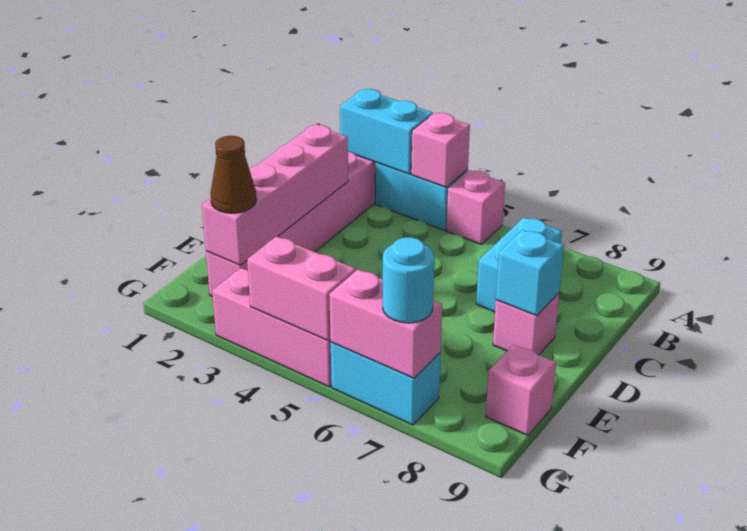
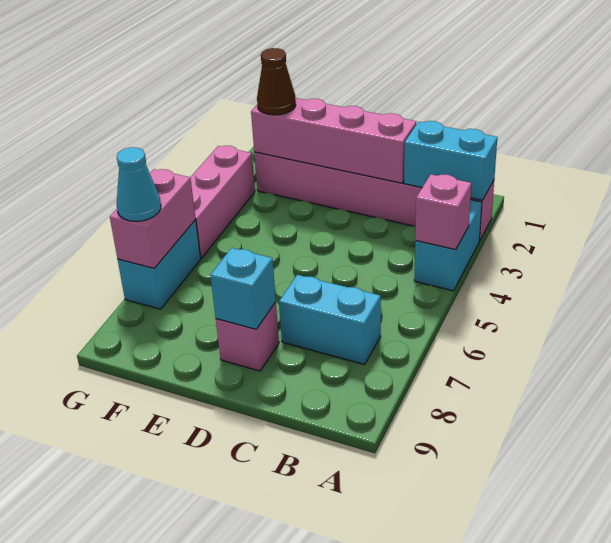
cyan 1x2 brick [340,89,433,174] -> cyan 1x2 brick turned to [404,121,497,200]
pink 1x1 brick [447,170,505,244] -> none
pink 1x1 brick [486,345,556,435] -> none
pink 1x2 brick [247,237,356,341] -> none
cyan 1x1 round brick [383,237,434,323] -> cyan 1x1 cone [116,147,161,221]

